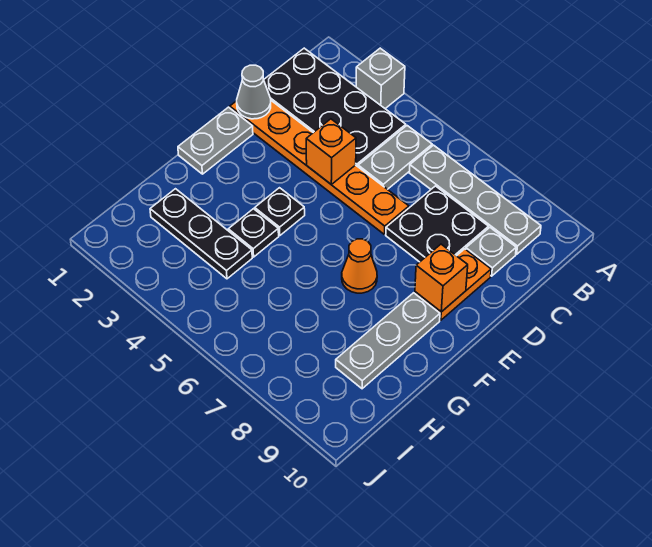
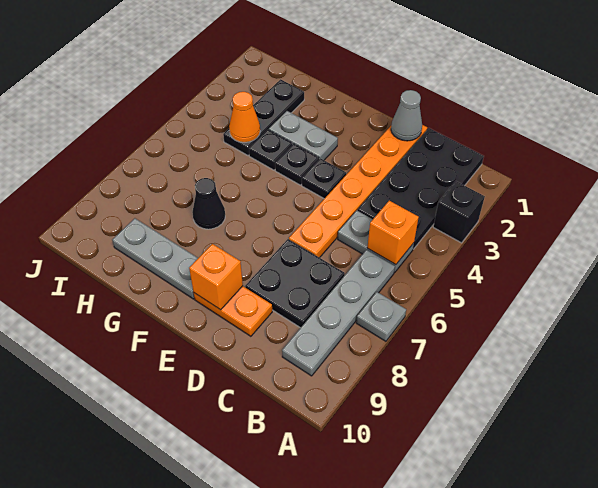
grey 1x1 brick [356,48,405,109] -> black 1x1 brick [433,181,485,243]
grey 1x1 plate [466,228,516,276] -> grey 1x1 plate moved to [356,292,406,341]
orange 1x1 brick [306,119,356,184] -> orange 1x1 brick moved to [367,201,419,265]
grey 1x2 plate [178,107,253,174] -> grey 1x2 plate moved to [269,111,338,160]
none -> black 1x1 plate [302,158,346,199]
orange 1x1 cone [342,239,377,293] -> orange 1x1 cone moved to [229,92,260,143]
none -> black 1x1 cone [192,178,225,229]

